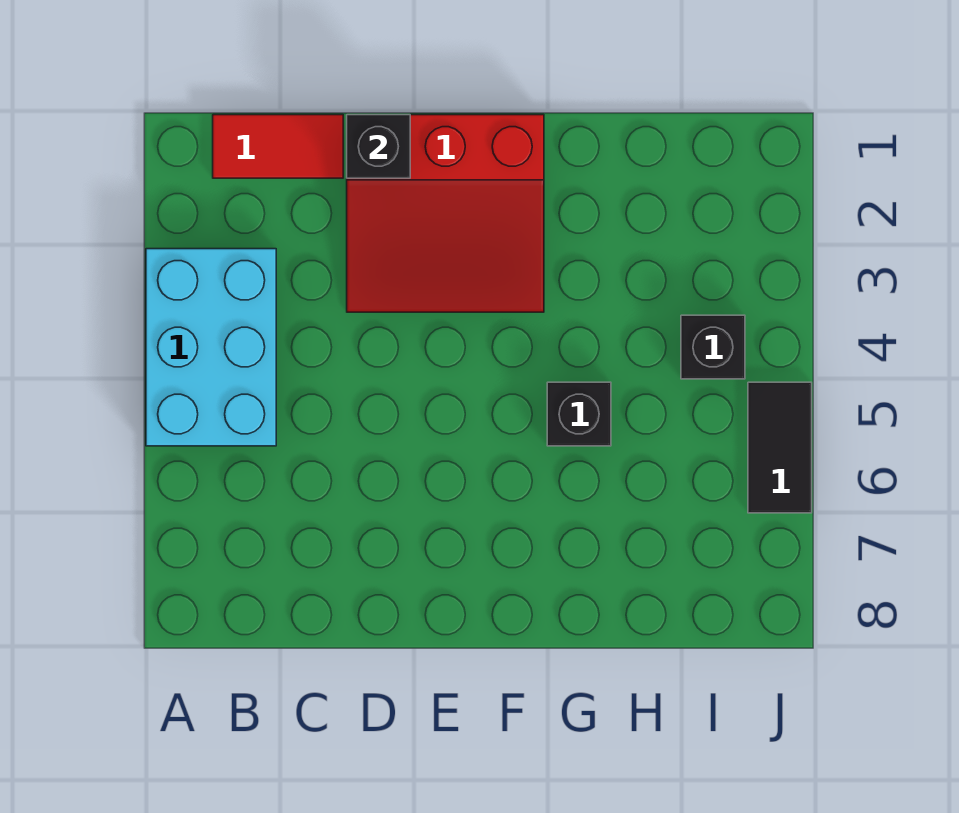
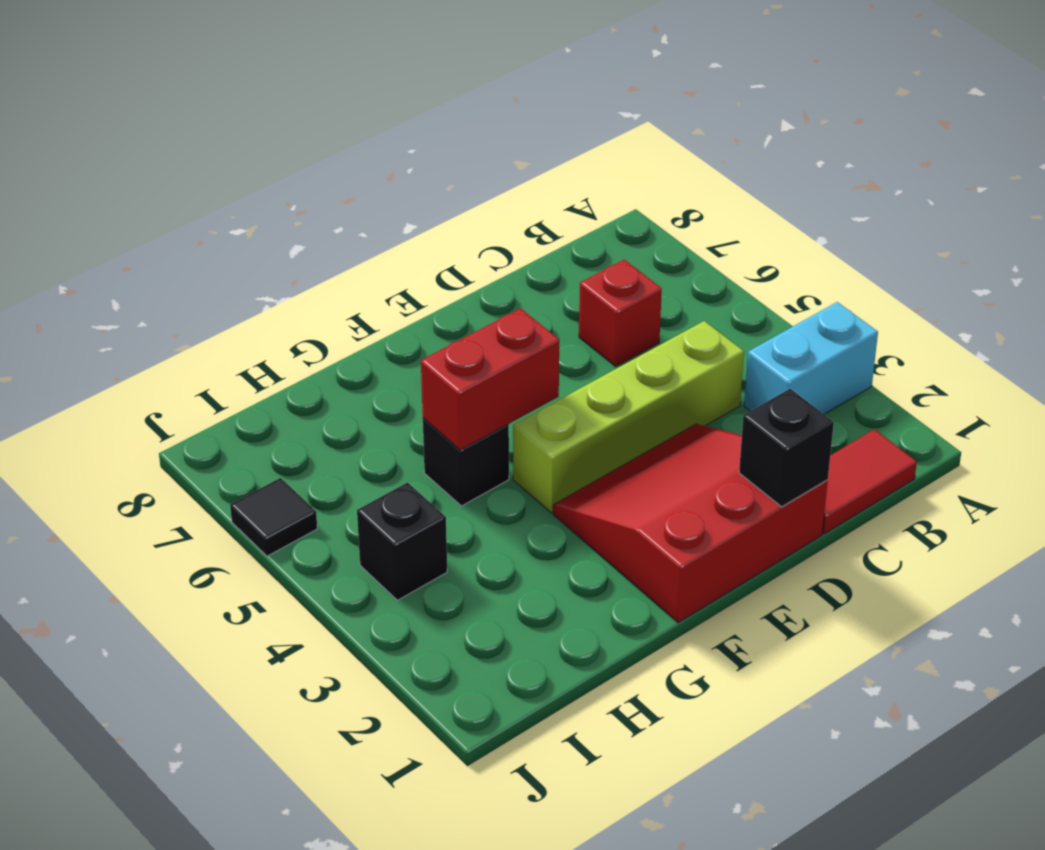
cyan 2x3 brick [146,249,276,446] -> cyan 1x2 brick [744,302,878,414]
none -> lime 1x4 brick [513,321,744,513]
none -> red 1x1 brick [579,260,662,366]
none -> red 1x2 brick [421,308,559,450]
black 1x2 tile [748,382,812,513] -> black 1x1 tile [230,478,317,556]

